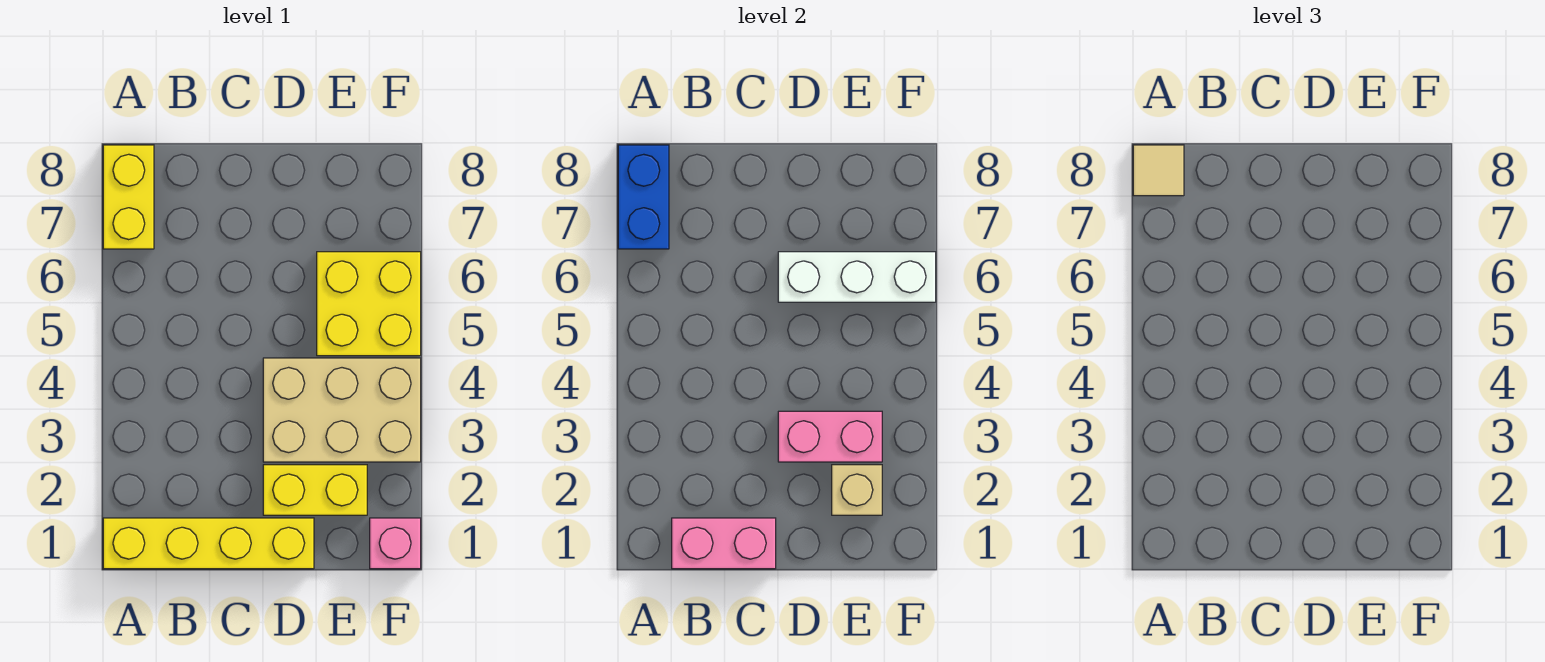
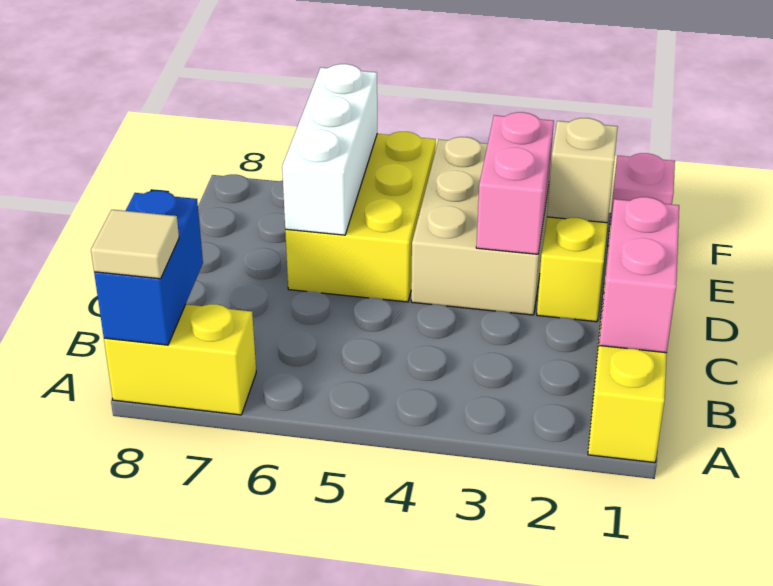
blue 1x2 brick [618,145,669,249] -> blue 1x2 brick turned to [94,191,203,345]
yellow 2x2 brick [317,252,421,356] -> yellow 2x3 brick [285,132,436,302]

